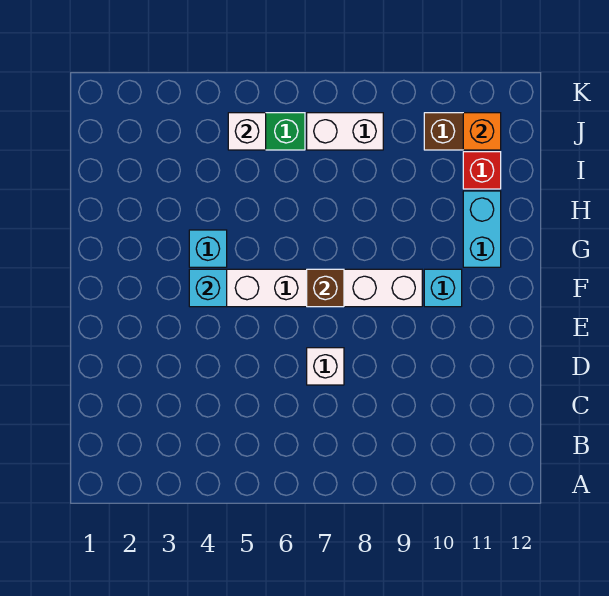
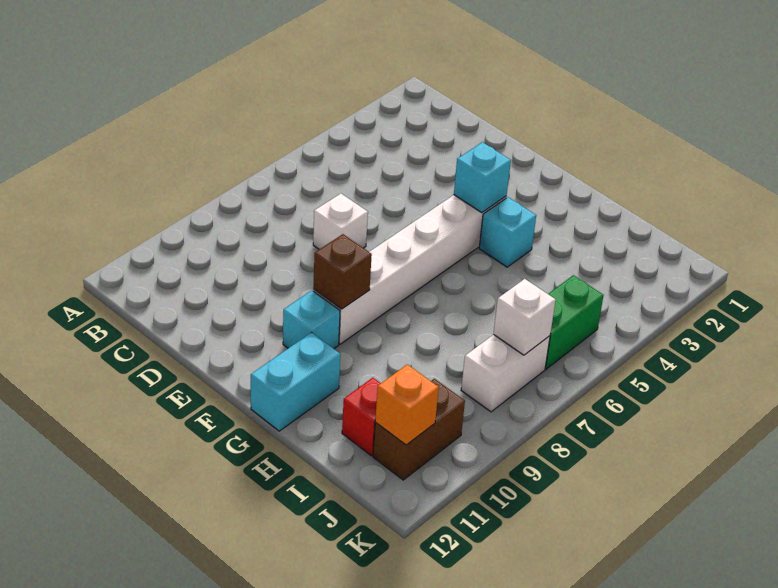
brown 1x1 brick [307,269,344,307] -> brown 1x1 brick moved to [313,234,372,309]
cyan 1x2 brick [463,191,501,267] -> cyan 1x2 brick turned to [251,332,340,431]
white 1x1 brick [228,113,266,150] -> white 1x1 brick moved to [493,279,556,355]

